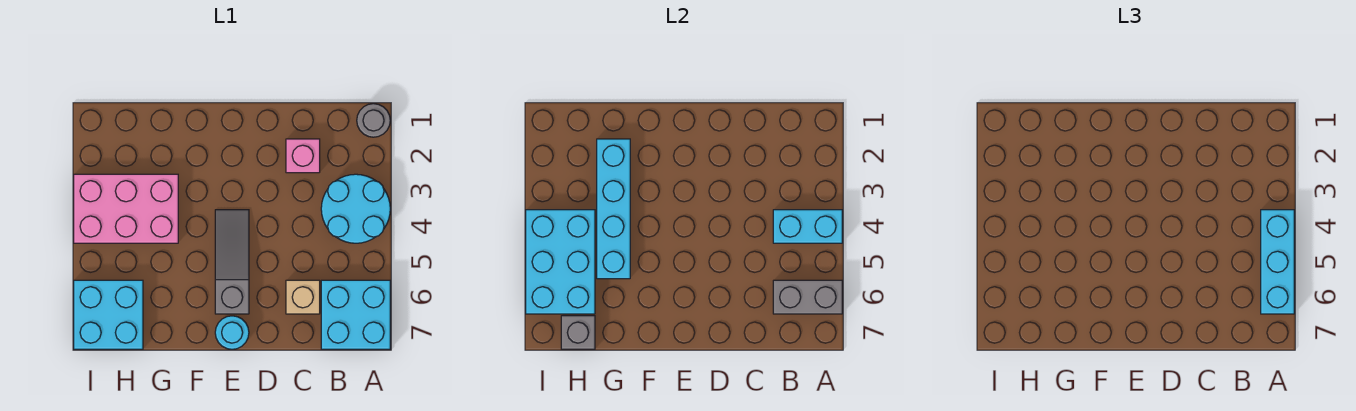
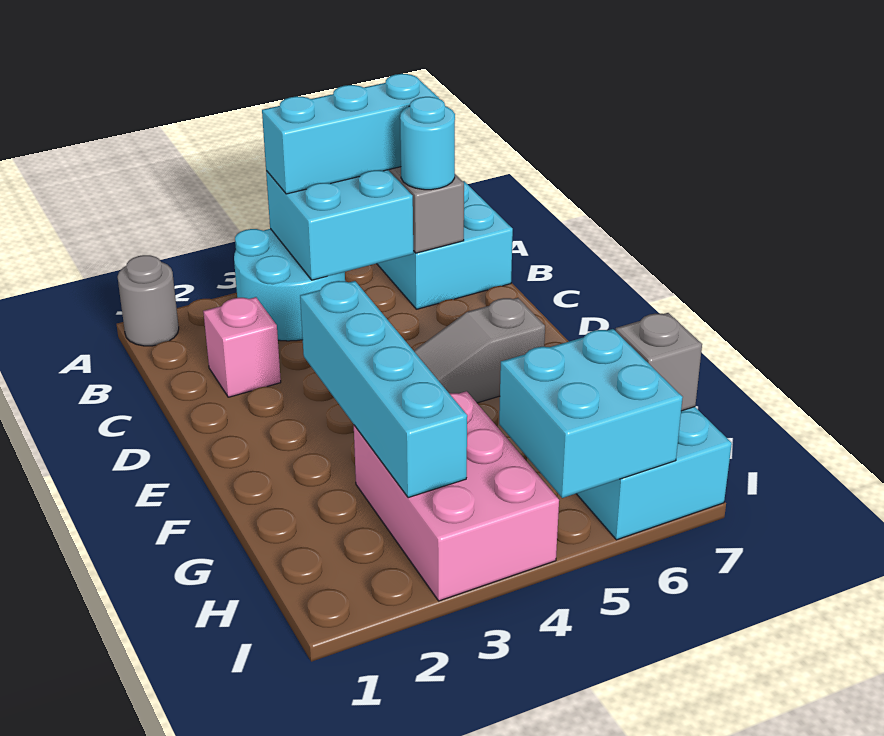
cyan 1x2 brick [773,210,842,243] -> cyan 2x2 brick [266,170,413,280]
tan 1x1 brick [286,280,320,314] -> none
cyan 1x1 round brick [215,316,249,349] -> cyan 1x1 round brick moved to [400,97,455,190]
cyan 1x4 brick [597,139,630,279] -> cyan 1x4 brick turned to [300,281,467,498]
cyan 2x3 brick [526,210,595,314] -> cyan 2x2 brick [499,329,683,498]

